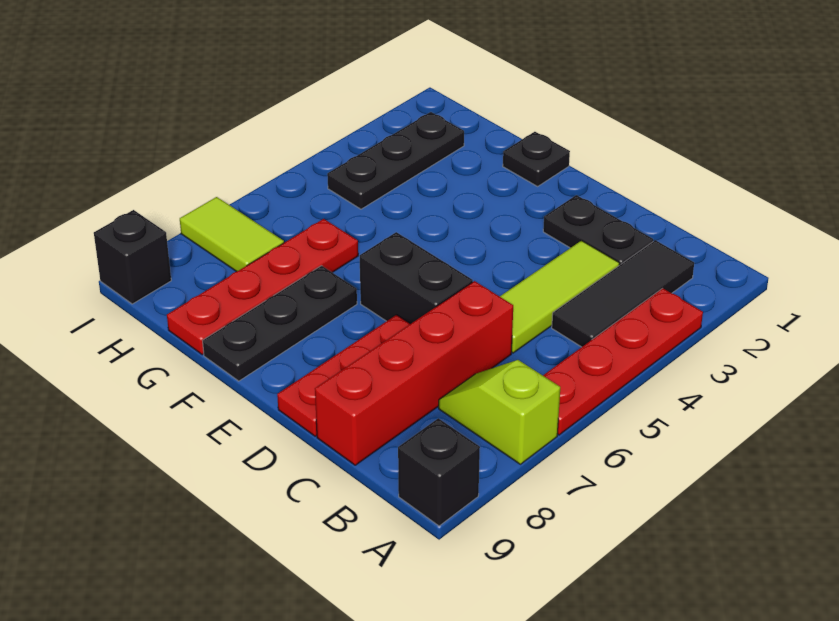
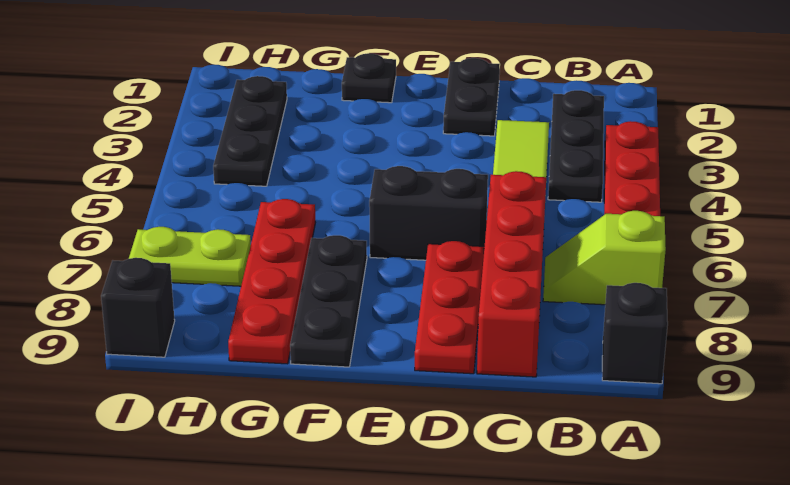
black 1x3 tile [552,240,694,347] -> black 1x3 plate [548,90,604,202]
black 1x2 plate [543,195,653,265] -> black 1x2 plate turned to [443,58,500,136]
lime 1x2 tile [180,197,284,272] -> lime 1x2 plate [129,227,251,286]

